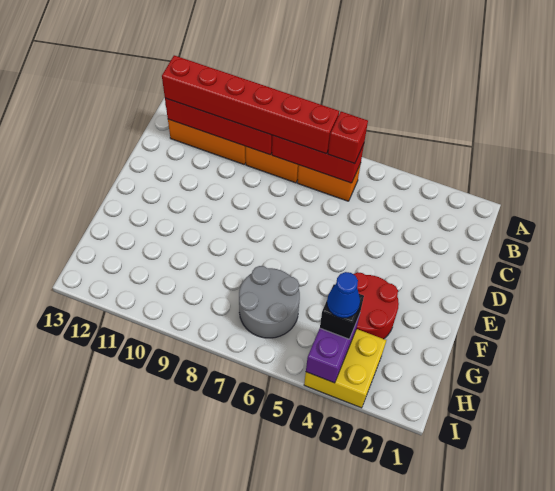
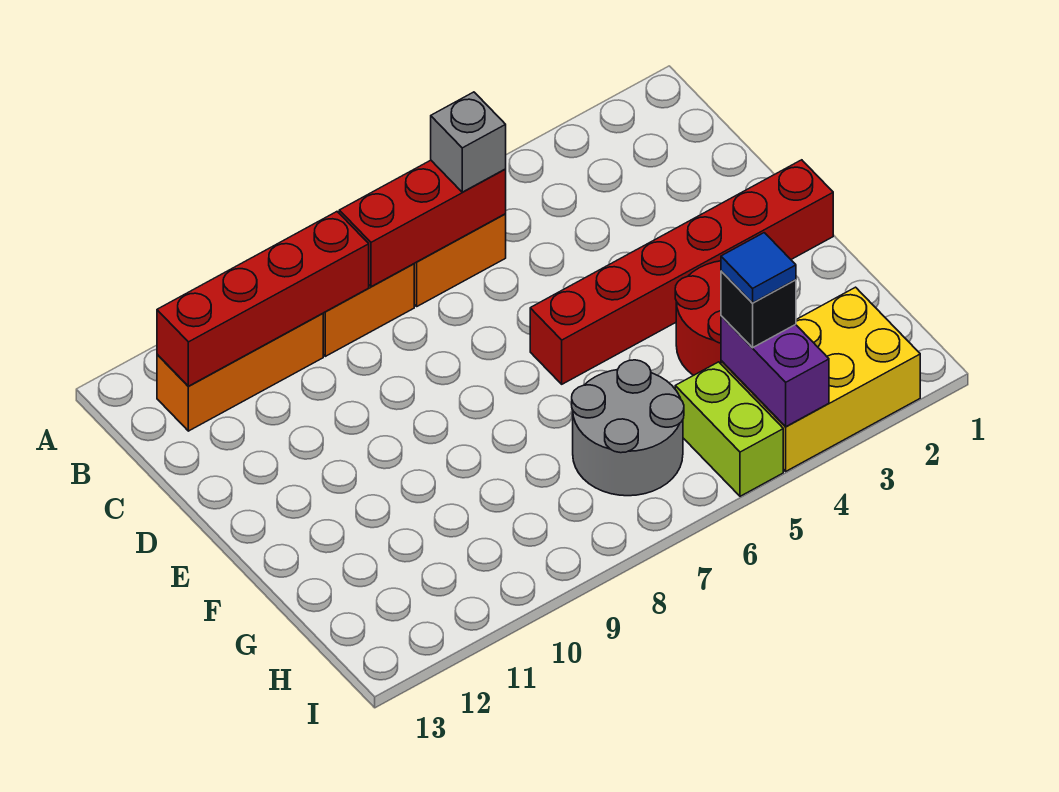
red 1x1 brick [328,112,368,164] -> grey 1x1 brick [431,92,506,192]
red 1x6 brick [162,55,339,154] -> red 1x6 brick moved to [530,160,833,384]
yellow 2x2 brick [304,329,386,408] -> yellow 2x3 brick [721,287,920,471]
blue 1x1 cone [327,272,360,318] -> blue 1x1 tile [721,233,796,303]
none -> lime 1x2 brick [675,362,783,496]

